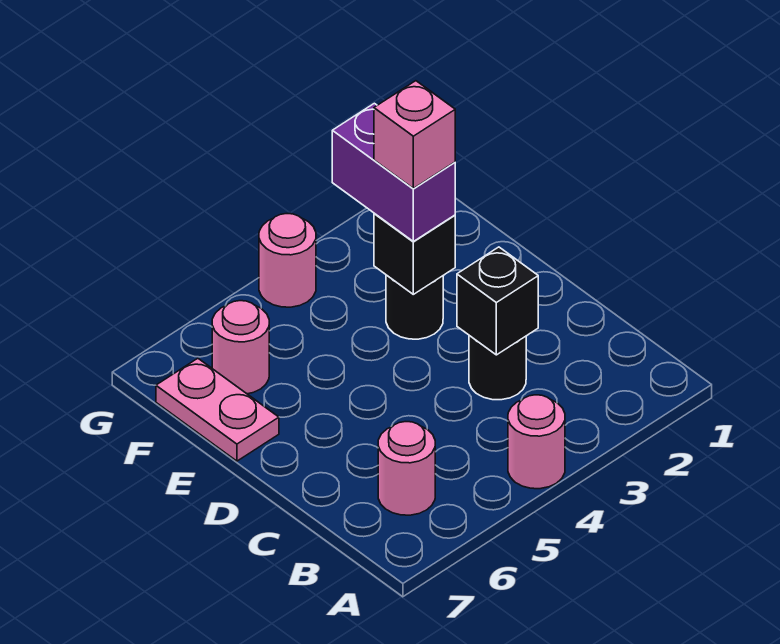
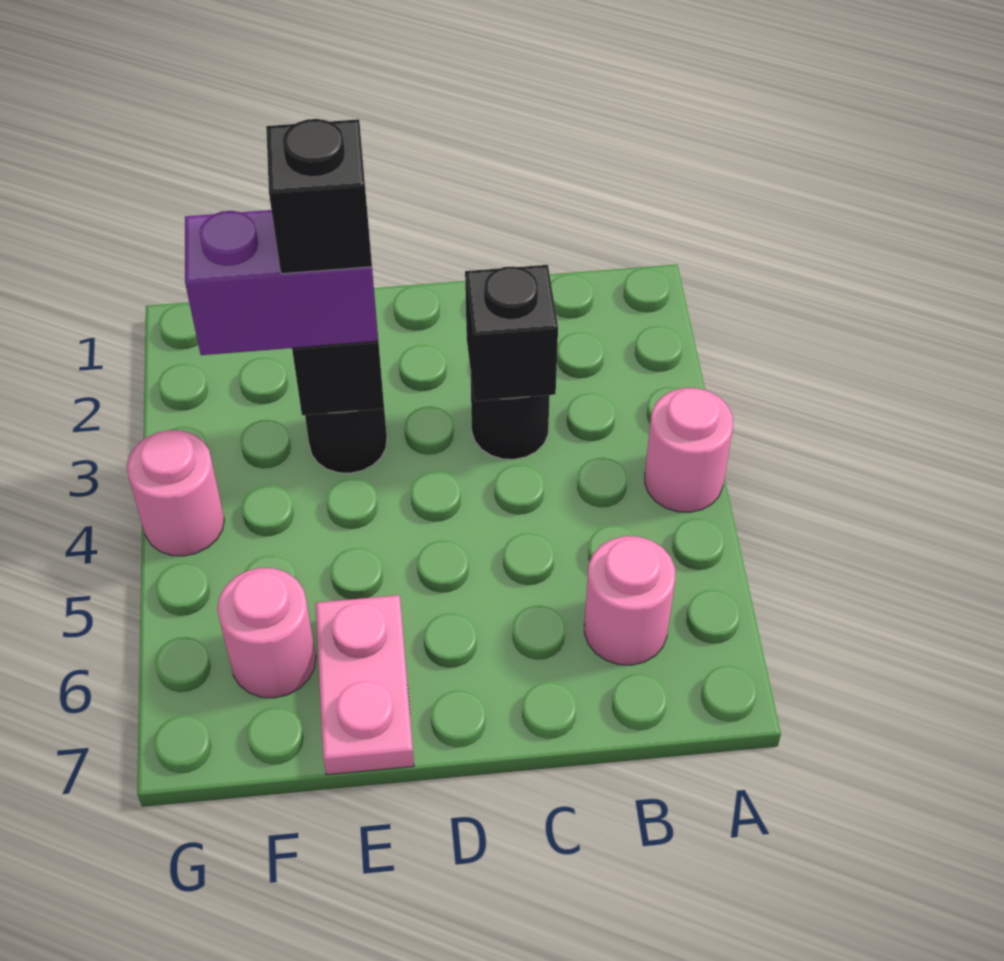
pink 1x1 brick [374,81,455,189] -> black 1x1 brick [266,119,372,274]
pink 1x2 plate [156,358,279,461] -> pink 1x2 plate turned to [315,595,414,775]

